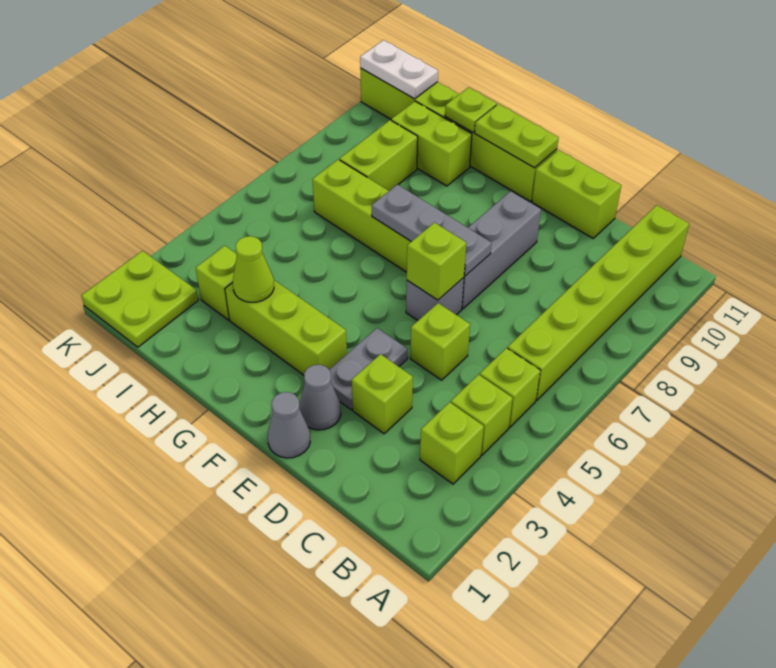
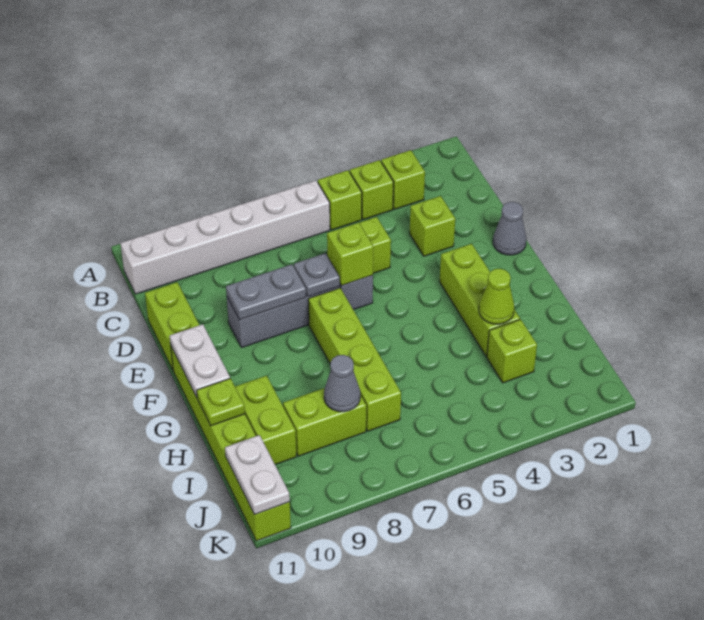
lime 1x6 brick [508,205,689,400] -> white 1x6 brick [120,181,330,294]
grey 1x1 cone [299,365,341,430] -> grey 1x1 cone moved to [324,355,360,412]
grey 1x2 plate [329,328,408,410] -> grey 1x2 plate moved to [226,264,306,320]
grey 1x3 plate [371,185,491,276] -> grey 1x1 plate [294,253,340,297]
lime 1x2 plate [475,104,559,168] -> white 1x2 plate [170,324,230,397]
lime 2x2 plate [81,251,198,347] -> none

